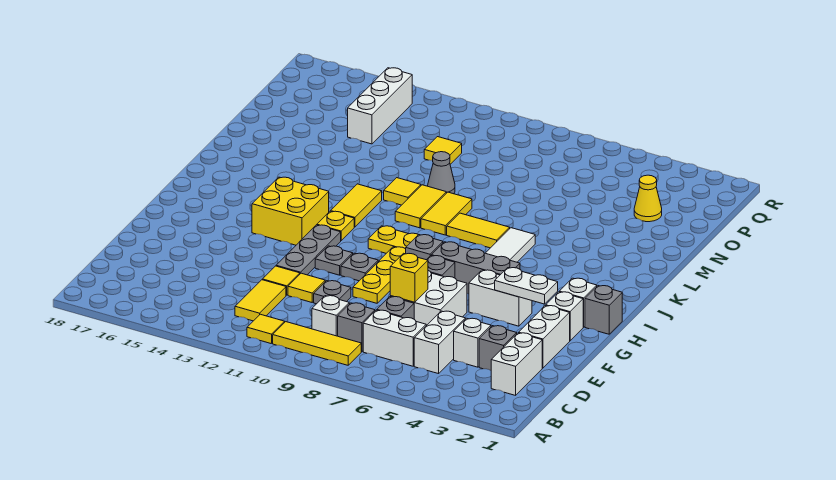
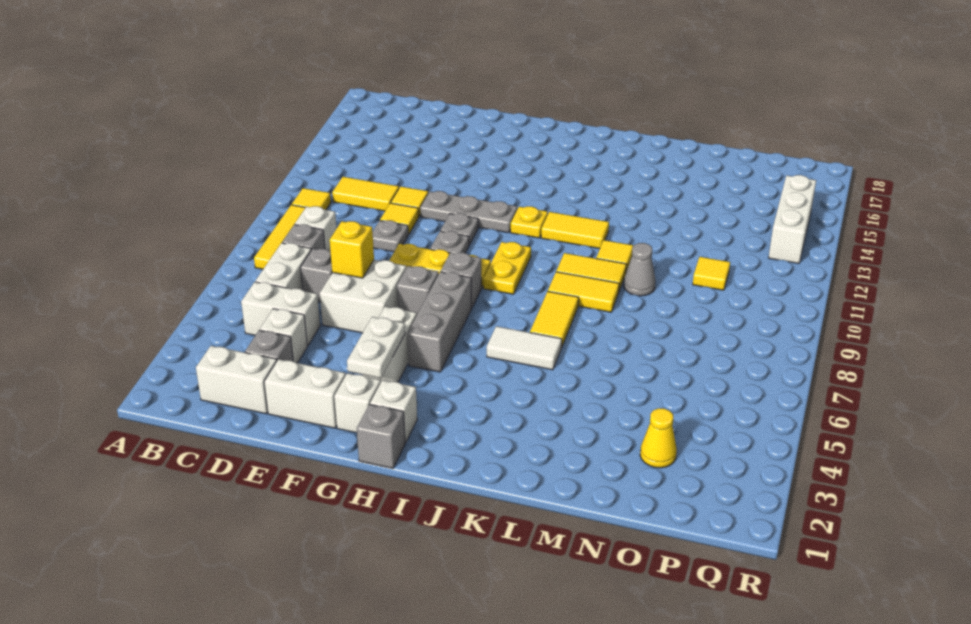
yellow 2x2 brick [252,177,329,245] -> none
white 1x3 brick [348,68,412,144] -> white 1x3 brick turned to [769,175,816,263]

